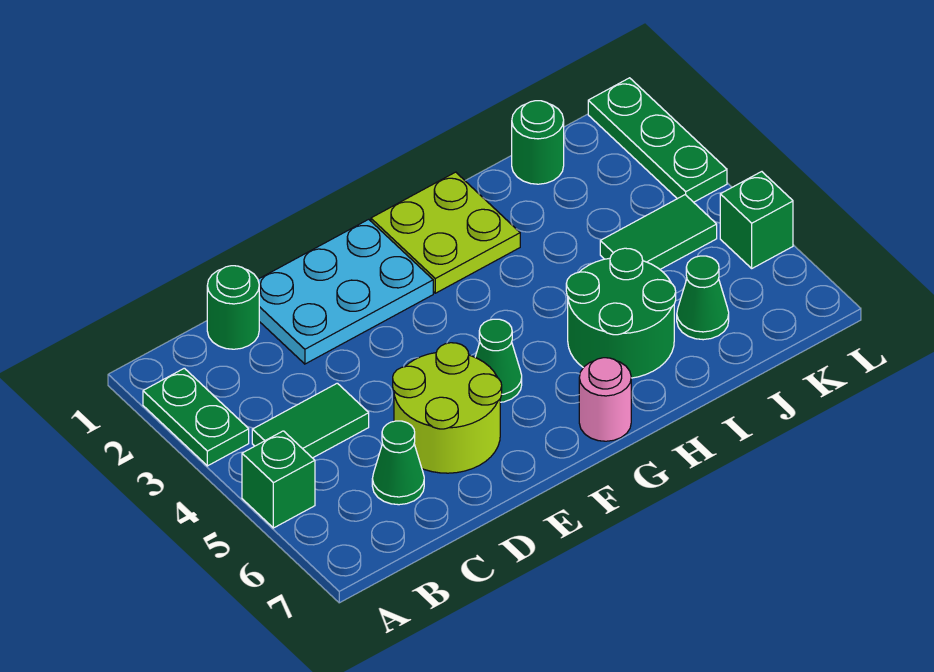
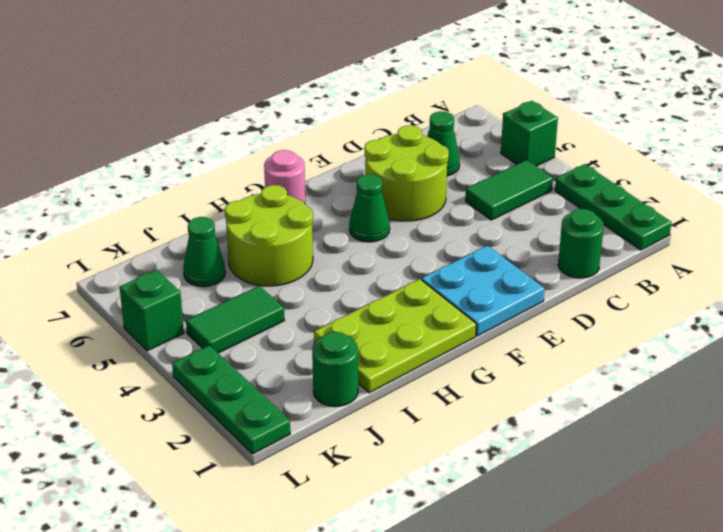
green 1x2 plate [143,368,249,466] -> green 1x3 plate [555,164,672,250]
cyan 2x3 plate [258,219,433,364] -> cyan 2x2 plate [421,246,545,336]
lime 2x2 plate [371,172,520,293] -> lime 2x3 plate [314,279,476,393]
green 2x2 round brick [566,248,676,378] -> lime 2x2 round brick [225,185,313,286]

